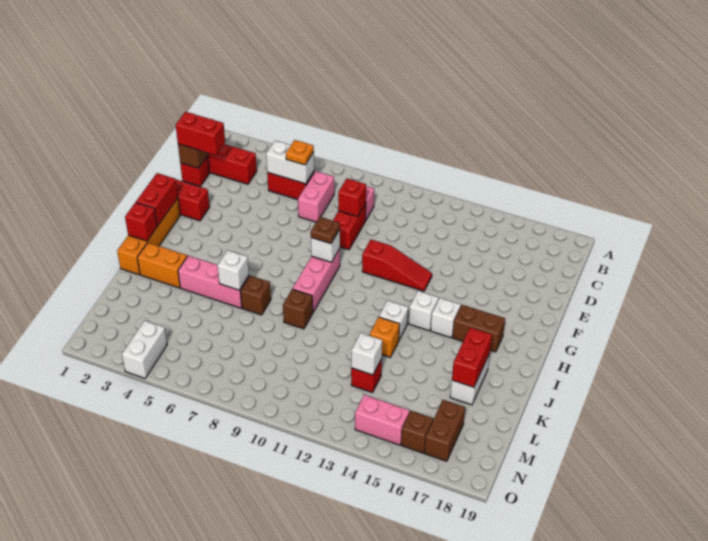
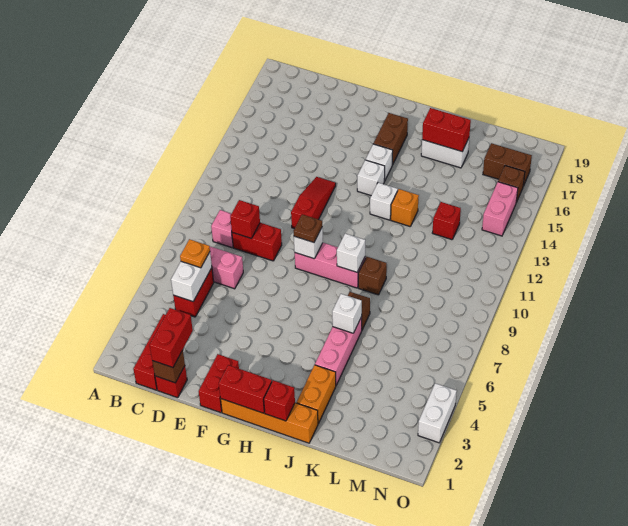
white 1x1 brick [351,333,382,375] -> white 1x1 brick moved to [337,234,365,272]
white 1x2 brick [122,321,167,378] -> white 1x2 brick turned to [418,383,457,443]

